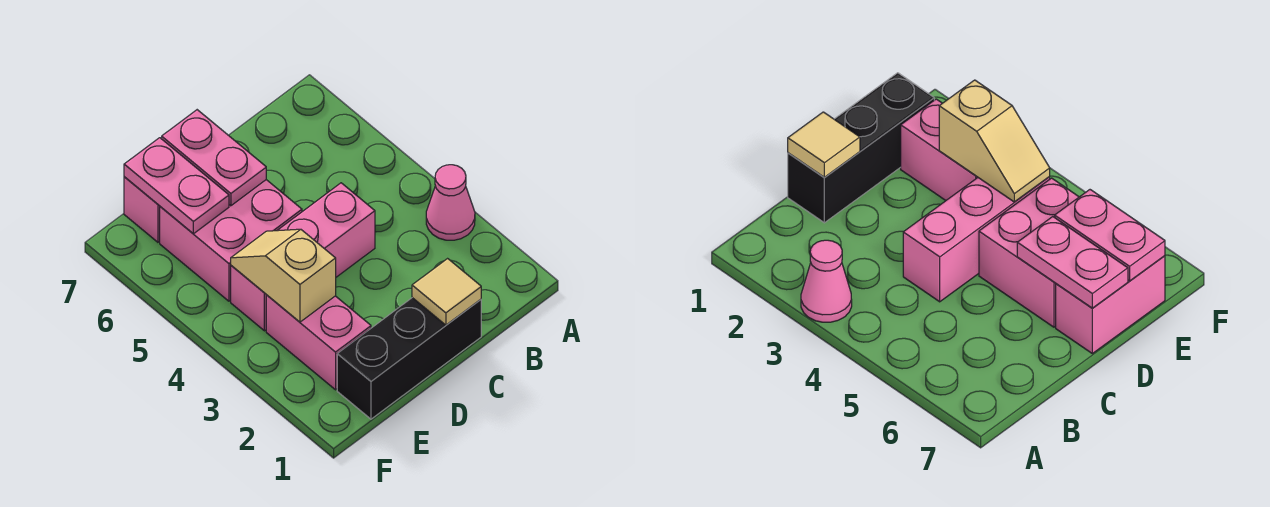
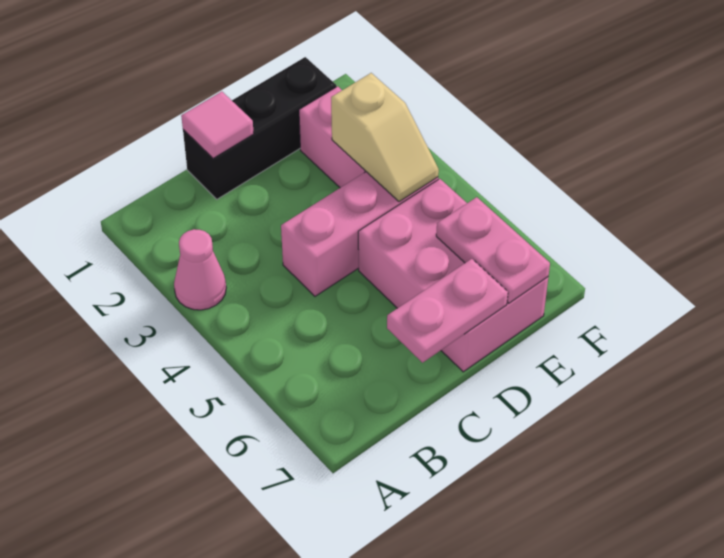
tan 1x1 tile [412,259,481,325] -> pink 1x1 tile [181,92,254,159]
pink 1x2 plate [162,110,266,206] -> pink 1x2 plate turned to [387,259,508,363]

